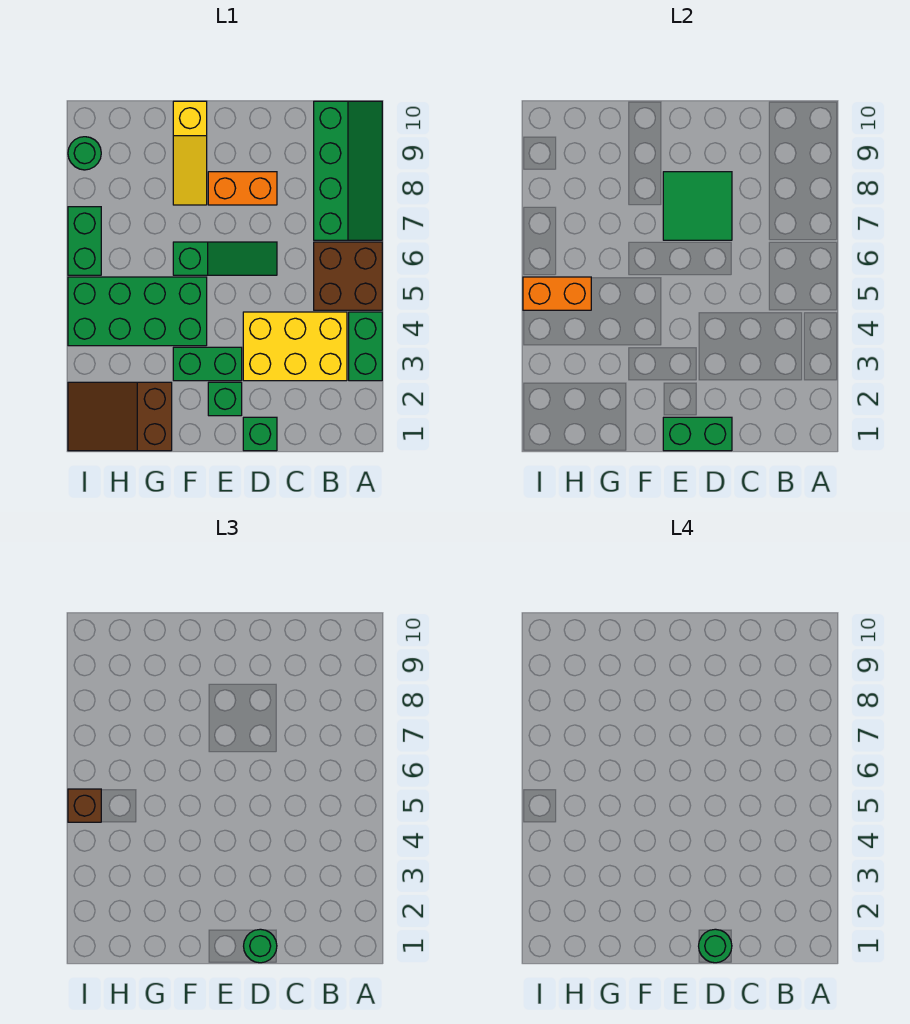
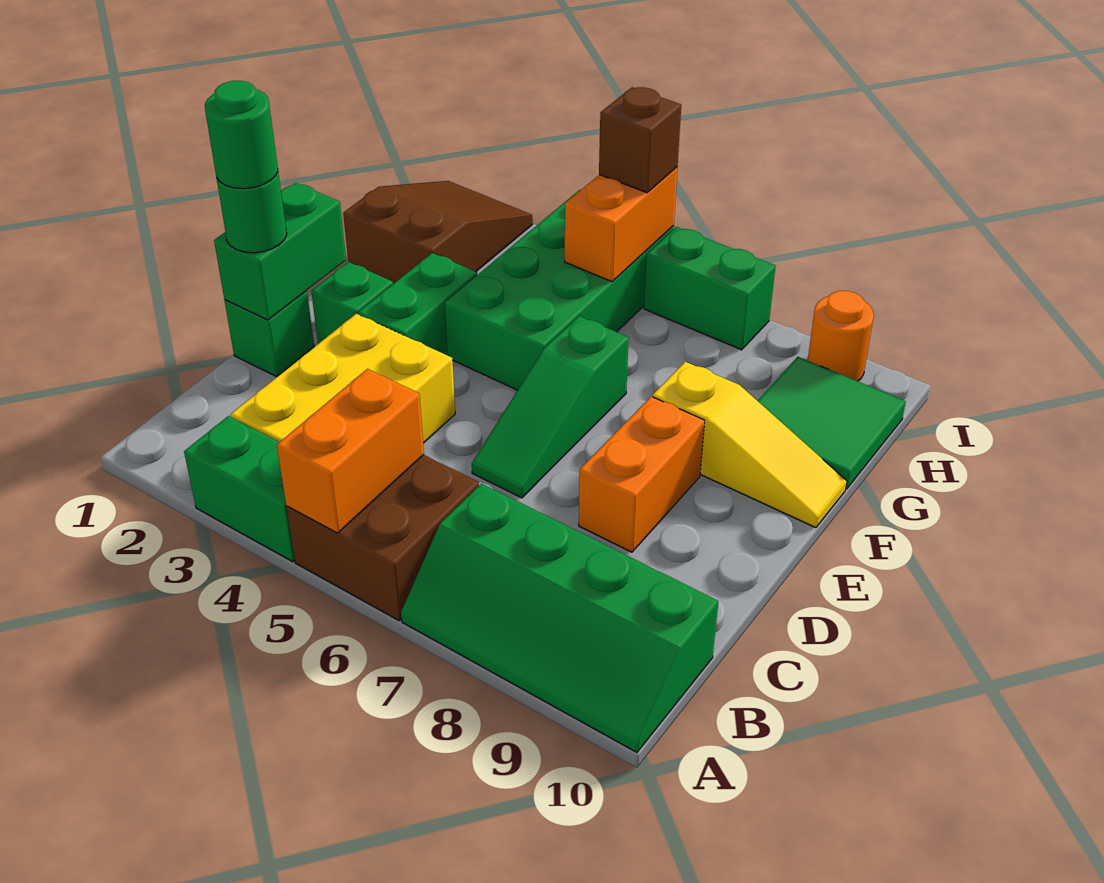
none -> orange 1x2 brick [277,369,424,533]
green 2x2 tile [663,172,732,240] -> green 2x2 tile moved to [758,357,906,489]
yellow 1x3 slope [173,101,207,205] -> yellow 1x3 slope turned to [653,362,847,528]
green 1x1 round brick [68,137,101,170] -> orange 1x1 round brick [808,291,874,381]

